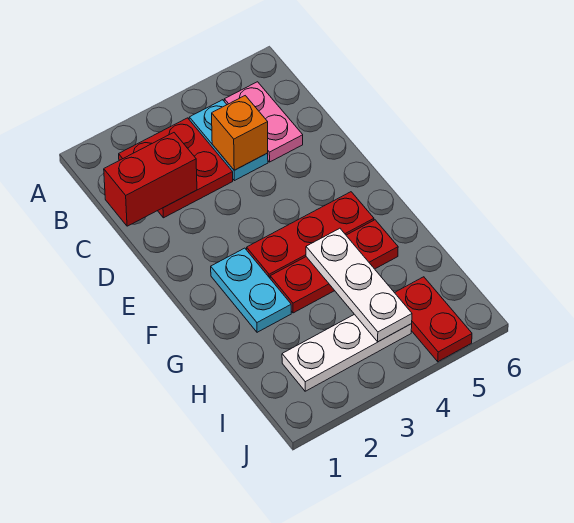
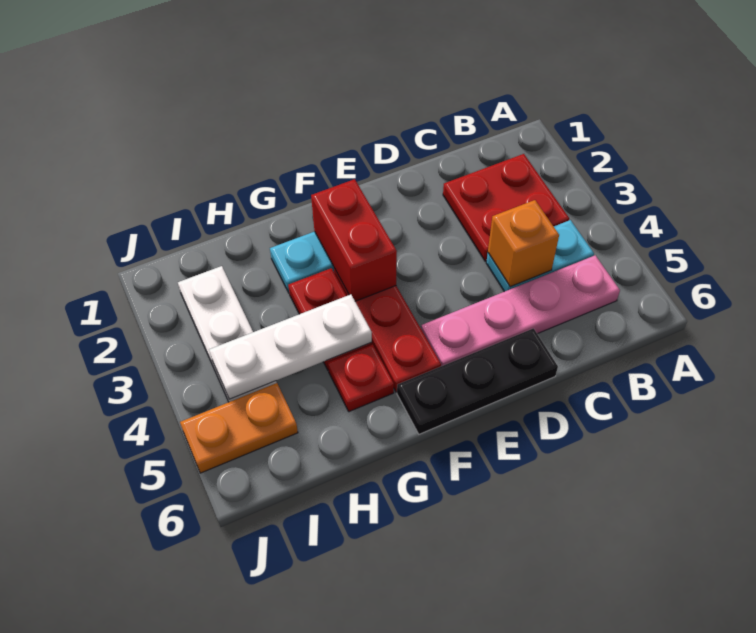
pink 1x2 plate [224,82,303,162] -> pink 1x4 plate [421,255,620,366]
red 1x2 brick [104,133,197,226] -> red 1x2 brick moved to [311,179,397,301]
none -> black 1x3 plate [397,328,558,434]
red 1x2 plate [395,277,472,362] -> orange 1x2 plate [180,383,298,473]

